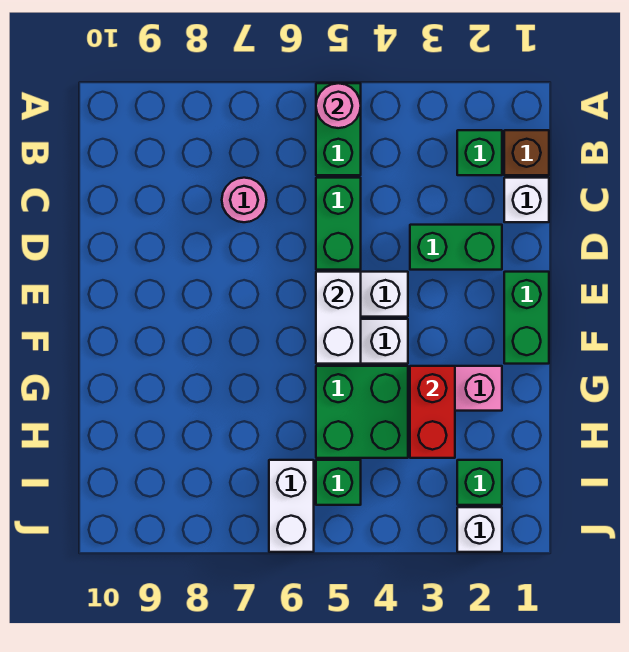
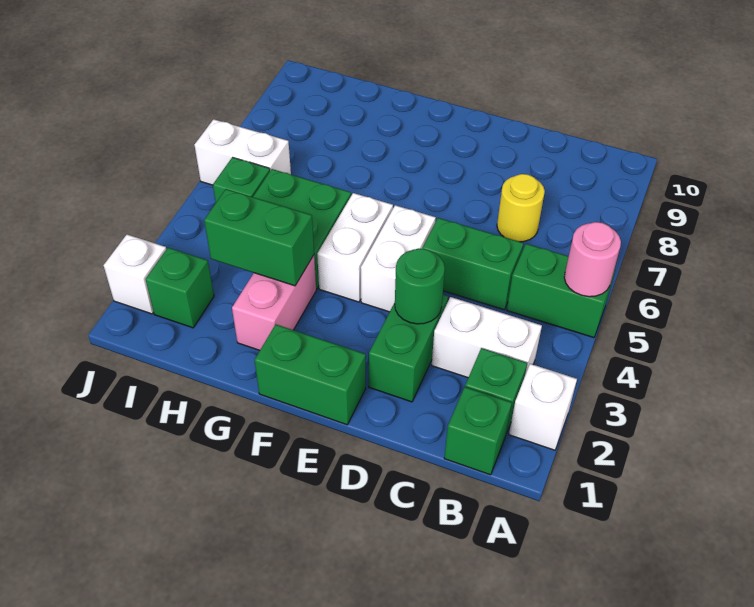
brown 1x1 brick [504,130,549,175] -> green 1x1 brick [444,387,512,475]
white 1x1 brick [504,178,549,222] -> white 1x1 brick moved to [509,364,577,450]
pink 1x1 round brick [222,178,266,222] -> yellow 1x1 round brick [497,174,545,242]
none -> green 1x1 round brick [395,248,445,324]
white 1x2 brick [316,272,361,364] -> white 1x2 brick moved to [432,297,542,378]
red 1x2 brick [410,366,455,458] -> green 1x2 brick [204,189,314,286]

